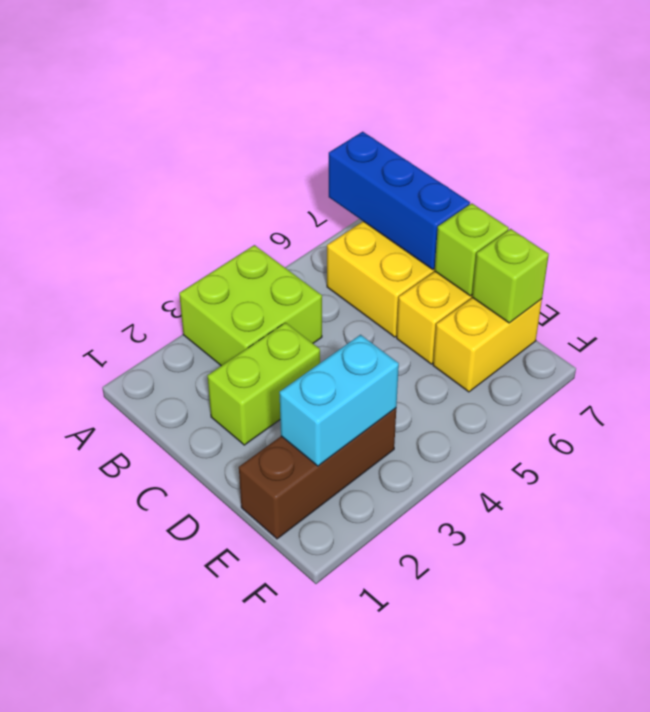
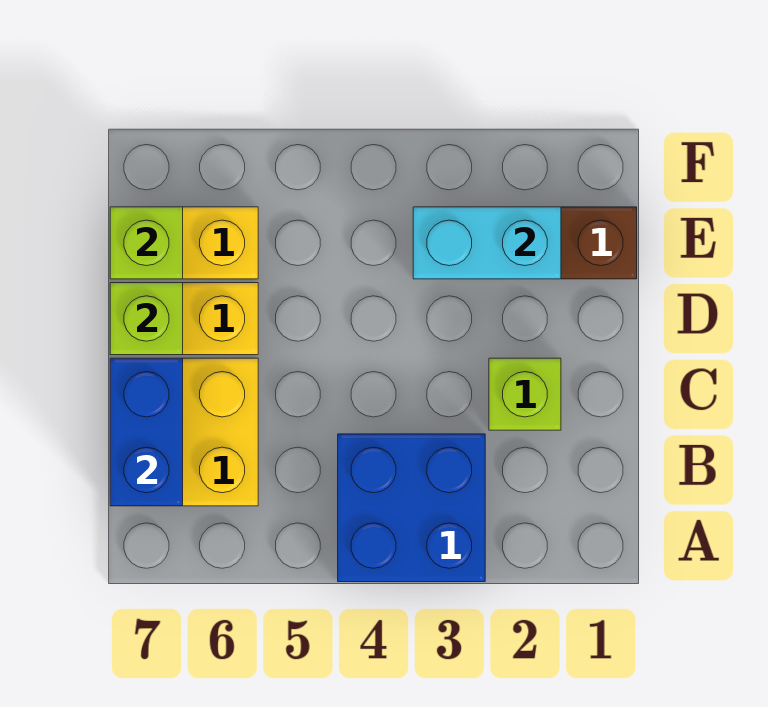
lime 2x2 brick [179,245,322,366] -> blue 2x2 brick [338,434,485,582]
blue 1x3 brick [329,132,470,269] -> blue 1x2 brick [110,358,183,506]
lime 1x2 brick [208,323,320,445] -> lime 1x1 brick [489,358,561,430]

